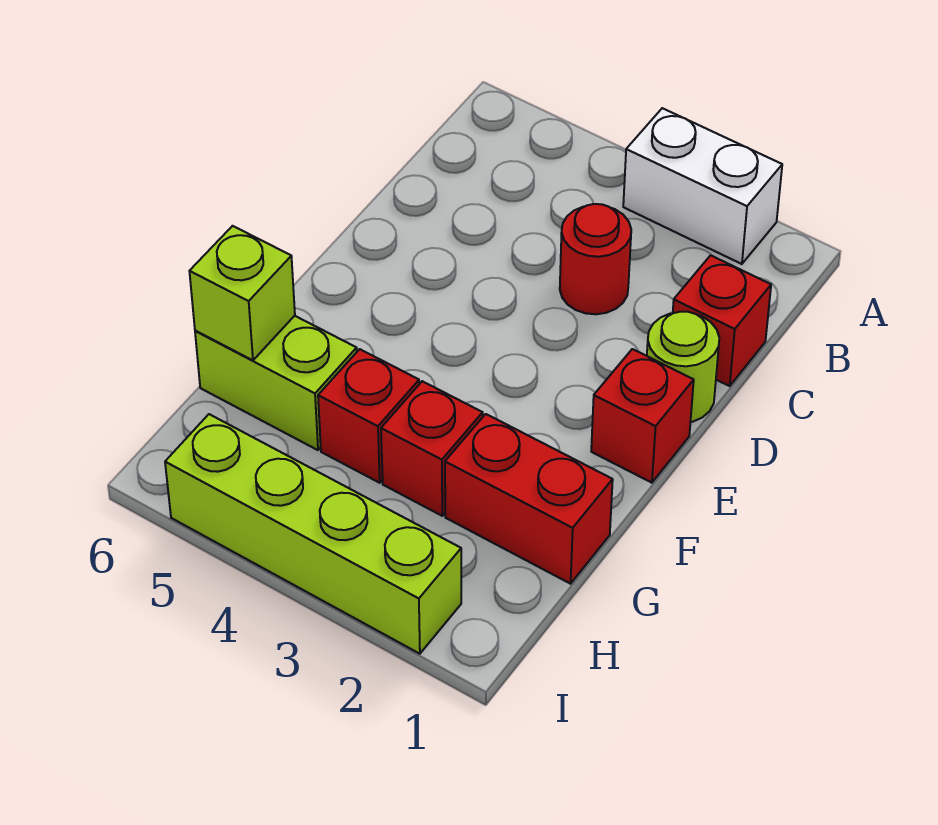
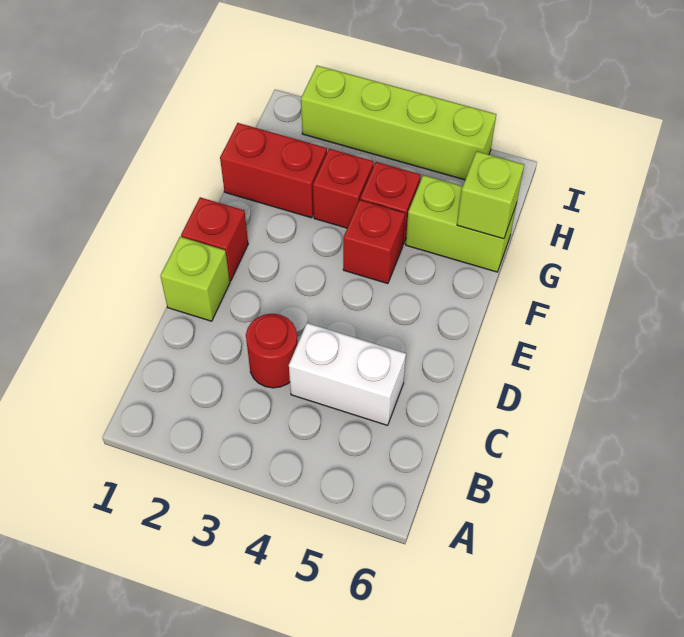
white 1x2 brick [623,108,782,264] -> white 1x2 brick moved to [289,323,406,425]
red 1x1 brick [673,255,771,386] -> red 1x1 brick moved to [343,200,405,284]
lime 1x1 round brick [647,312,719,422] -> lime 1x1 brick [160,237,230,321]

